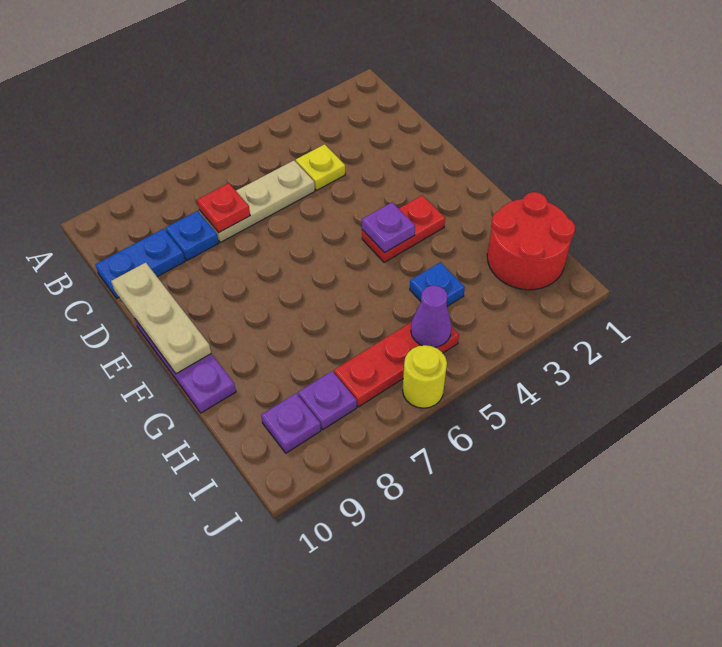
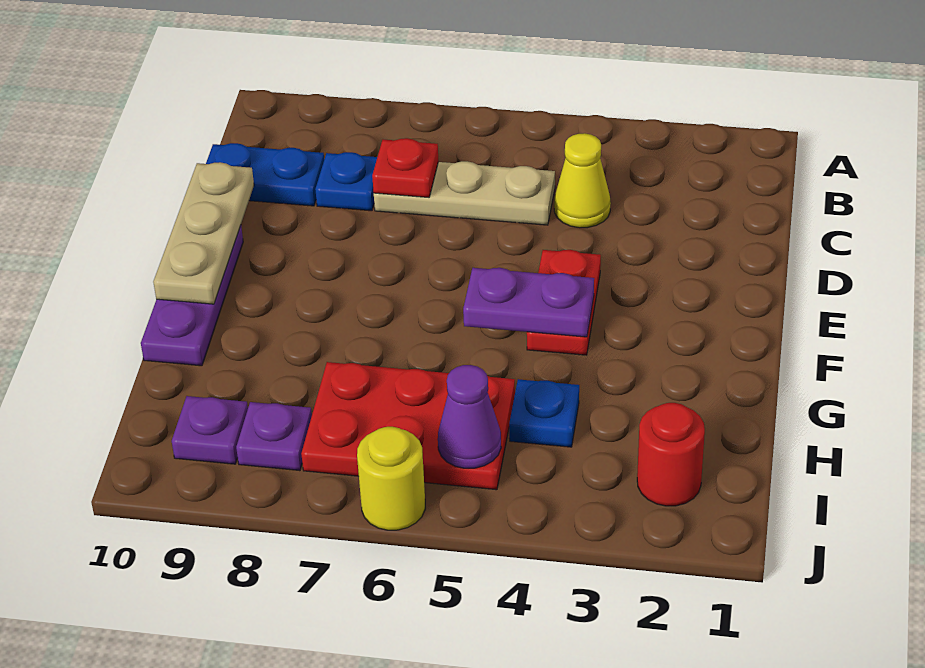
yellow 1x1 plate [296,144,345,191] -> yellow 1x1 cone [554,133,611,228]
red 1x2 plate [362,195,445,262] -> red 1x2 plate turned to [527,250,601,355]
purple 1x1 plate [362,202,415,253] -> purple 1x2 plate [463,268,594,337]
red 2x2 round brick [487,192,575,290] -> red 1x1 round brick [637,403,705,506]
red 1x3 plate [334,322,459,407] -> red 2x3 plate [301,362,515,490]

